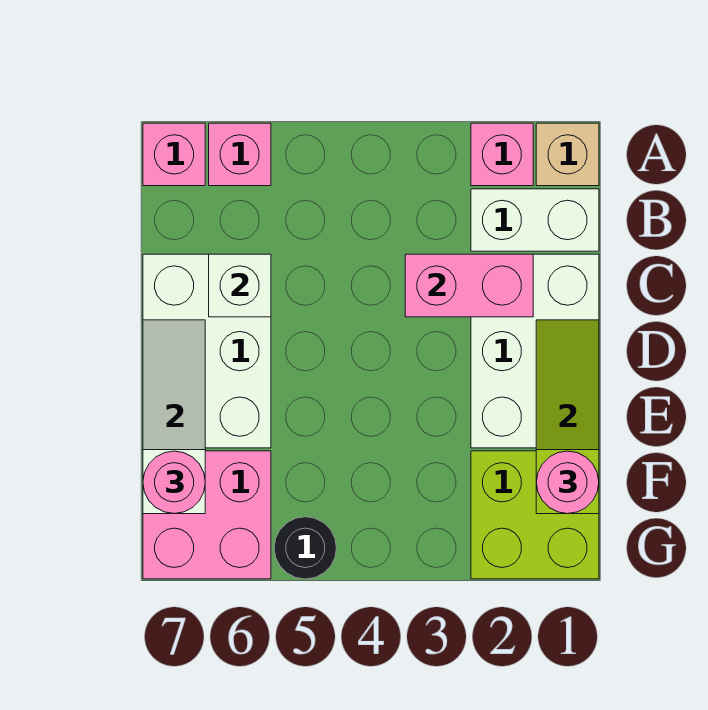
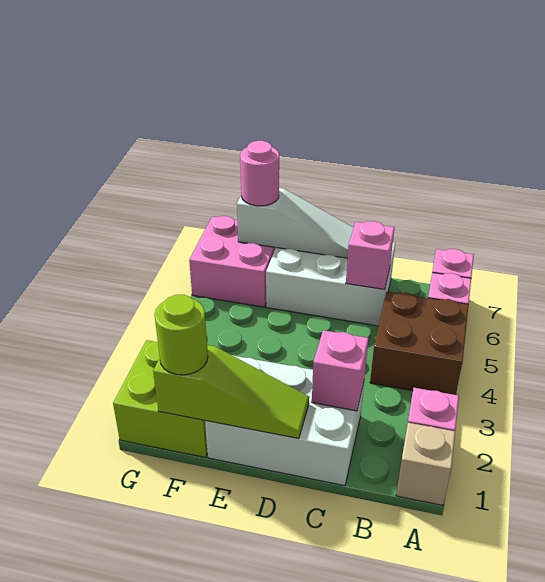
none -> brown 2x2 brick [370,292,469,395]
white 1x2 brick [471,189,599,251] -> none
pink 1x2 brick [405,254,533,317] -> pink 1x1 brick [312,330,369,411]
white 1x1 brick [209,254,271,317] -> pink 1x1 brick [346,221,395,290]
pink 1x1 round brick [536,451,599,514] -> lime 1x1 round brick [154,295,208,375]
black 1x1 round brick [274,517,336,579] -> none

